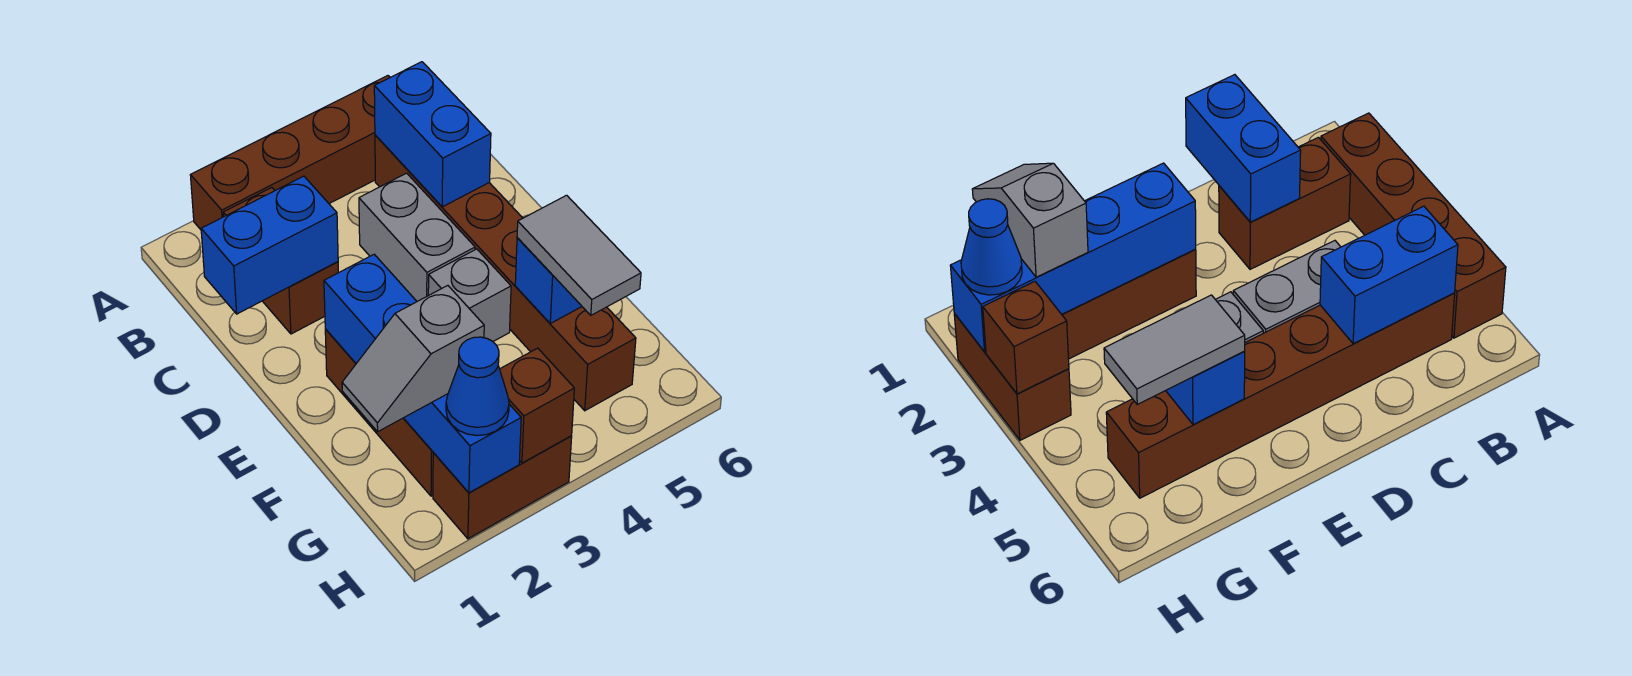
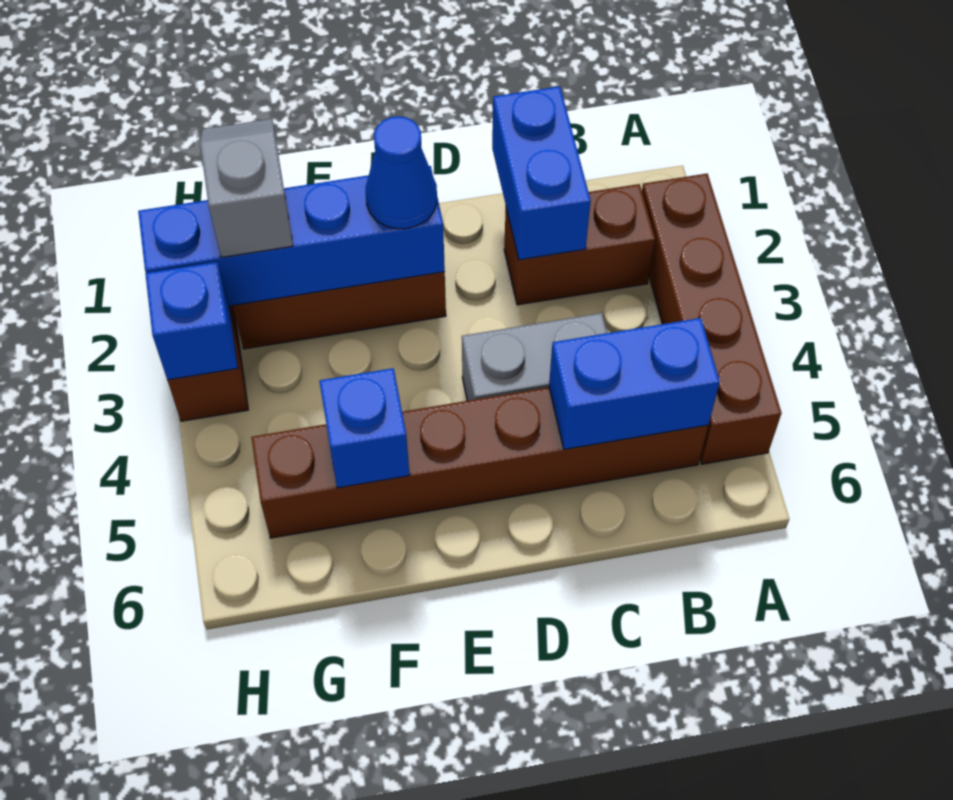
grey 1x1 brick [428,249,511,341] -> none
grey 1x2 tile [517,195,641,315] -> none
blue 1x1 cone [446,337,509,436] -> blue 1x1 cone moved to [366,116,437,229]
brown 1x1 brick [500,348,574,463] -> blue 1x1 brick [145,262,238,380]

